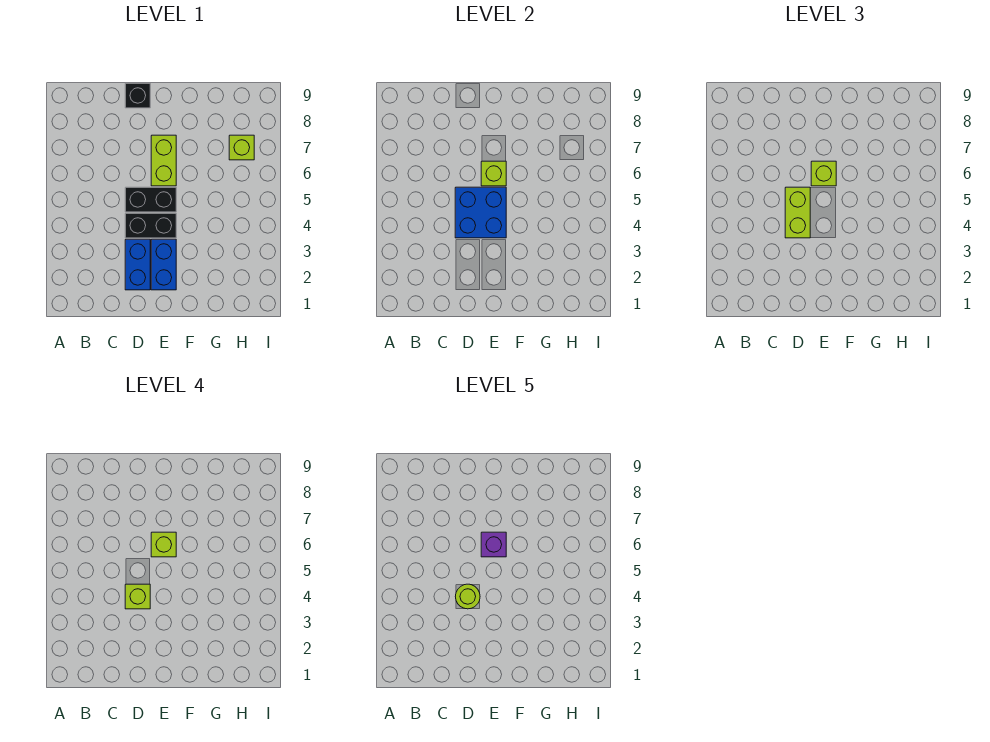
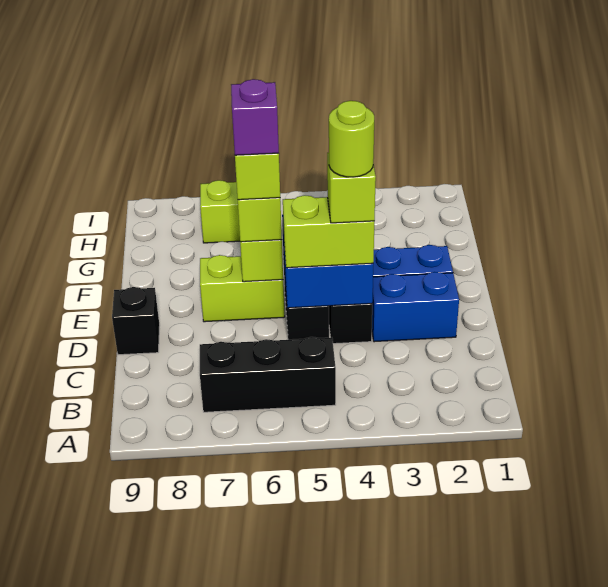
none -> black 1x3 brick [200,337,336,412]

